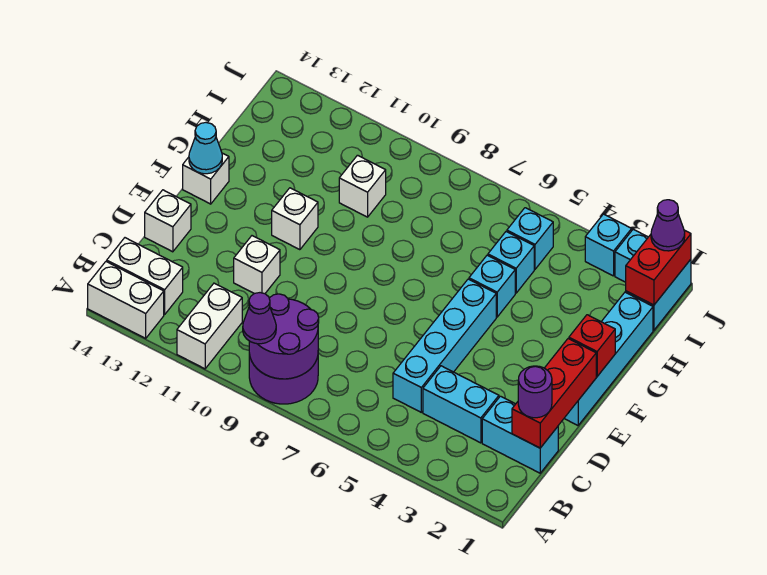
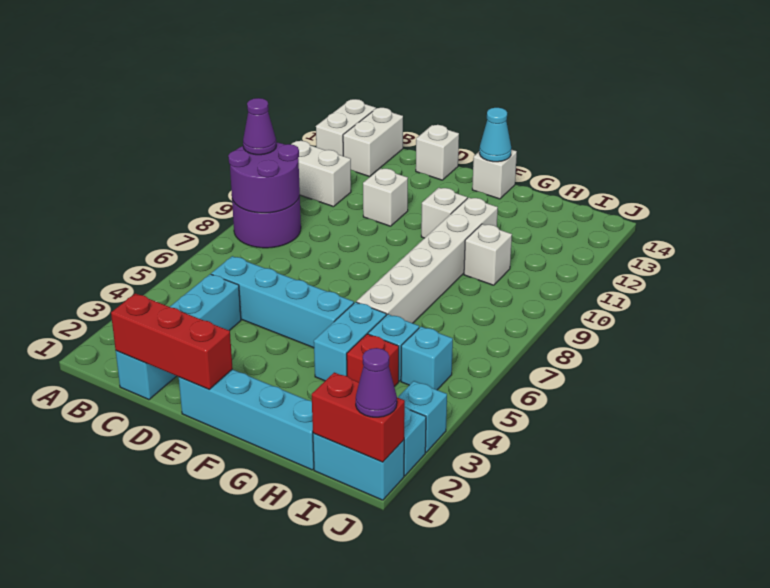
purple 1x1 round brick [518,366,552,418] -> none
red 1x1 brick [569,315,615,376] -> red 1x1 brick moved to [347,334,399,387]
cyan 1x1 brick [469,255,515,317] -> cyan 1x2 brick [314,302,386,381]
none -> white 1x6 brick [356,198,498,323]

